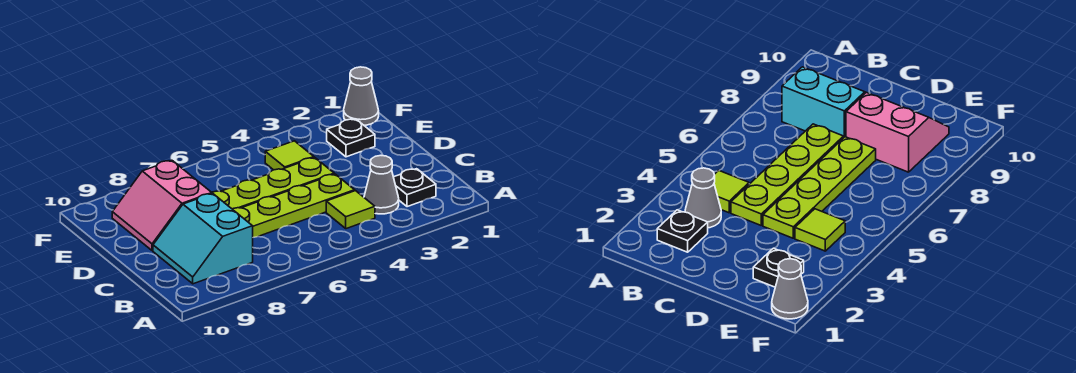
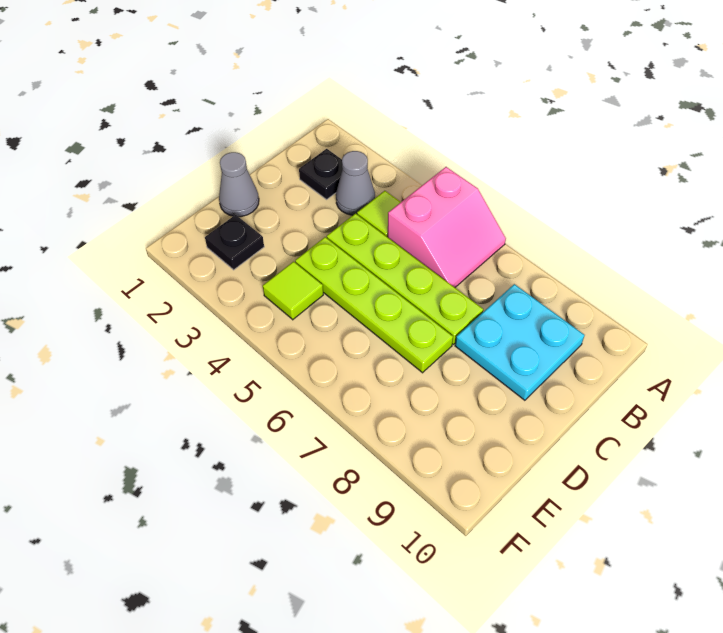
cyan 2x2 slope [153,194,253,284] -> cyan 2x2 plate [455,284,584,400]
pink 2x2 slope [112,160,212,251] -> pink 2x2 slope moved to [388,167,506,287]
grey 1x1 cone [344,67,379,125] -> grey 1x1 cone moved to [219,152,259,217]

